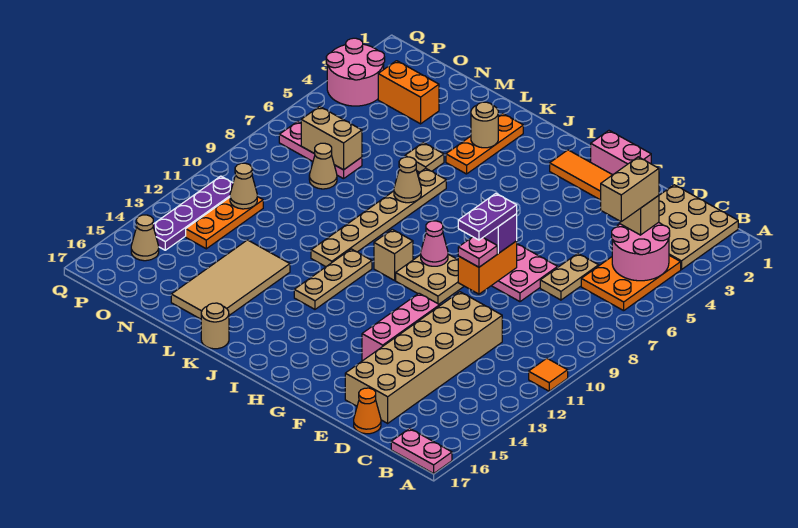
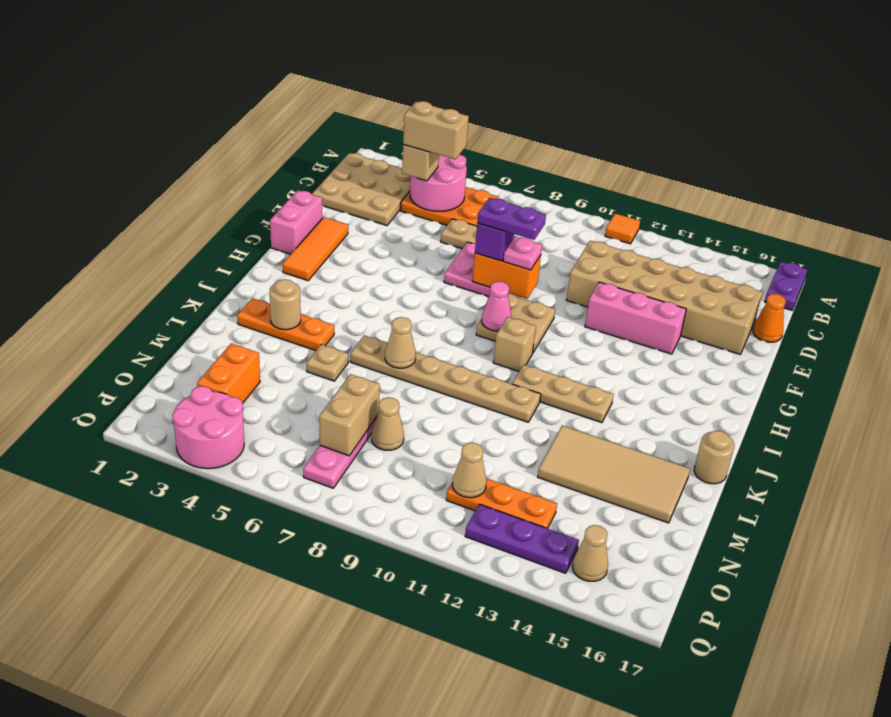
pink 1x2 plate [391,428,452,473] -> purple 1x2 plate [765,262,808,310]
purple 1x4 plate [153,176,233,250] -> purple 1x3 plate [465,504,579,573]

